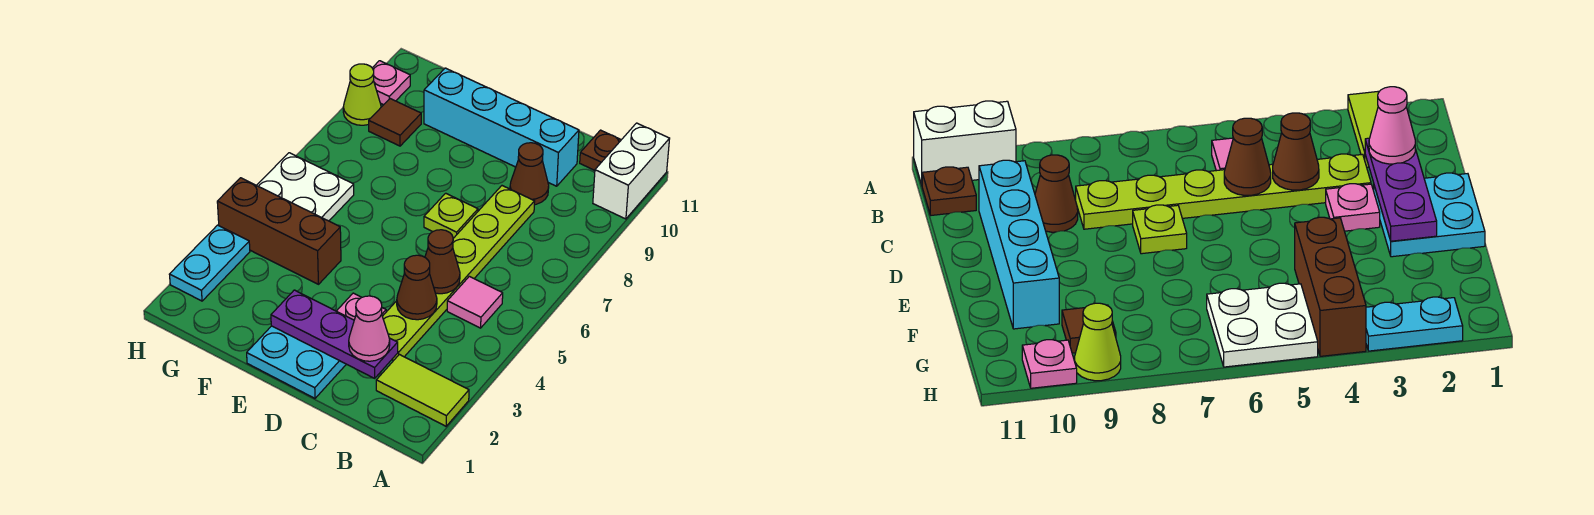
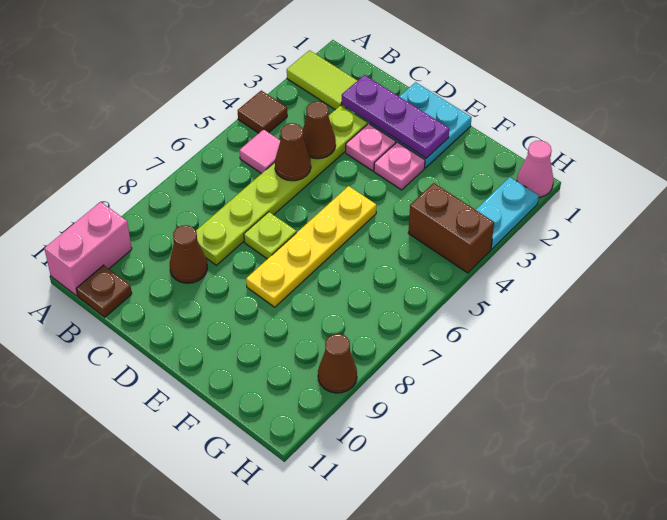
white 1x2 brick [593,123,670,219] -> pink 1x2 brick [44,202,132,296]
pink 1x1 cone [349,296,390,361] -> pink 1x1 cone moved to [517,141,554,197]
cyan 1x4 brick [424,68,579,186] -> none
none -> yellow 1x4 plate [246,186,376,307]
brown 1x3 brick [217,178,341,284] -> brown 1x2 brick [408,183,494,273]
white 2x2 plate [257,153,354,221] -> none
brown 1x1 tile [369,99,421,146] -> brown 1x1 tile moved to [238,91,287,133]
lime 1x1 cone [343,64,381,125] -> brown 1x1 cone [318,334,357,393]
pink 1x1 plate [373,61,410,105] -> pink 1x1 plate moved to [374,142,425,190]

